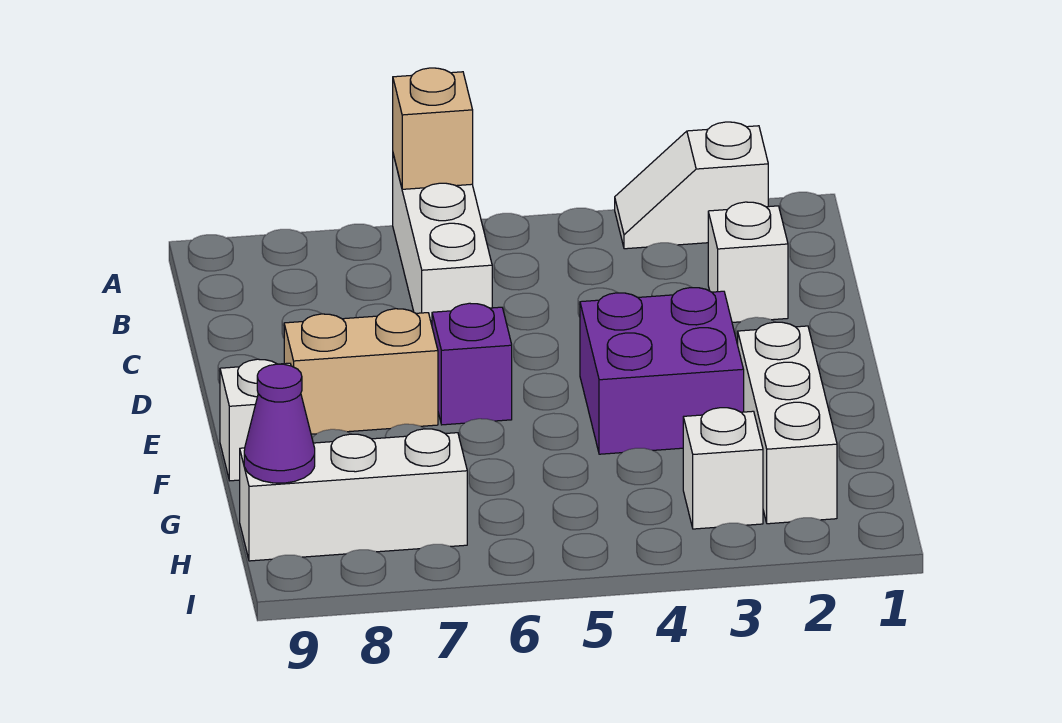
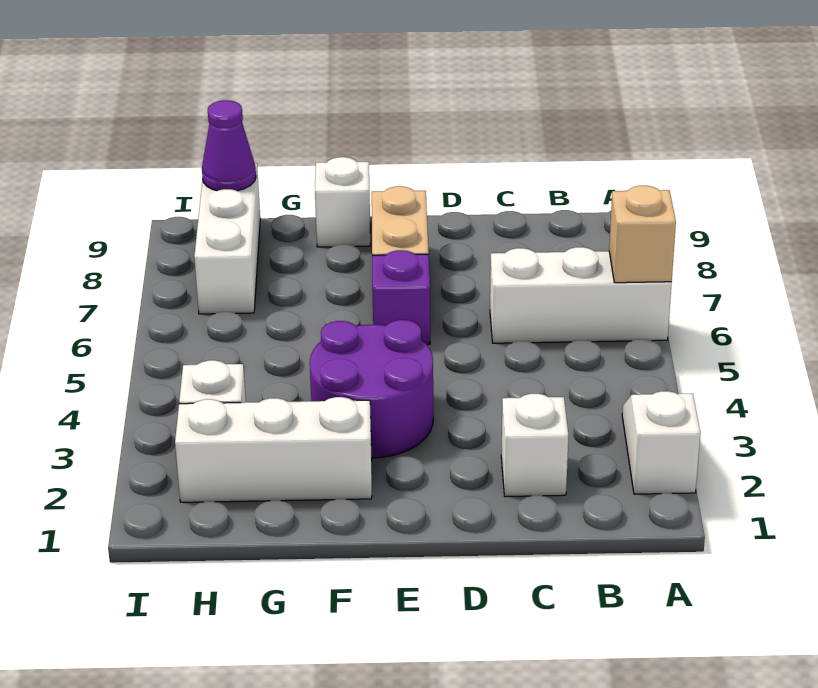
purple 2x2 brick [580,288,744,454] -> purple 2x2 round brick [310,320,433,458]

